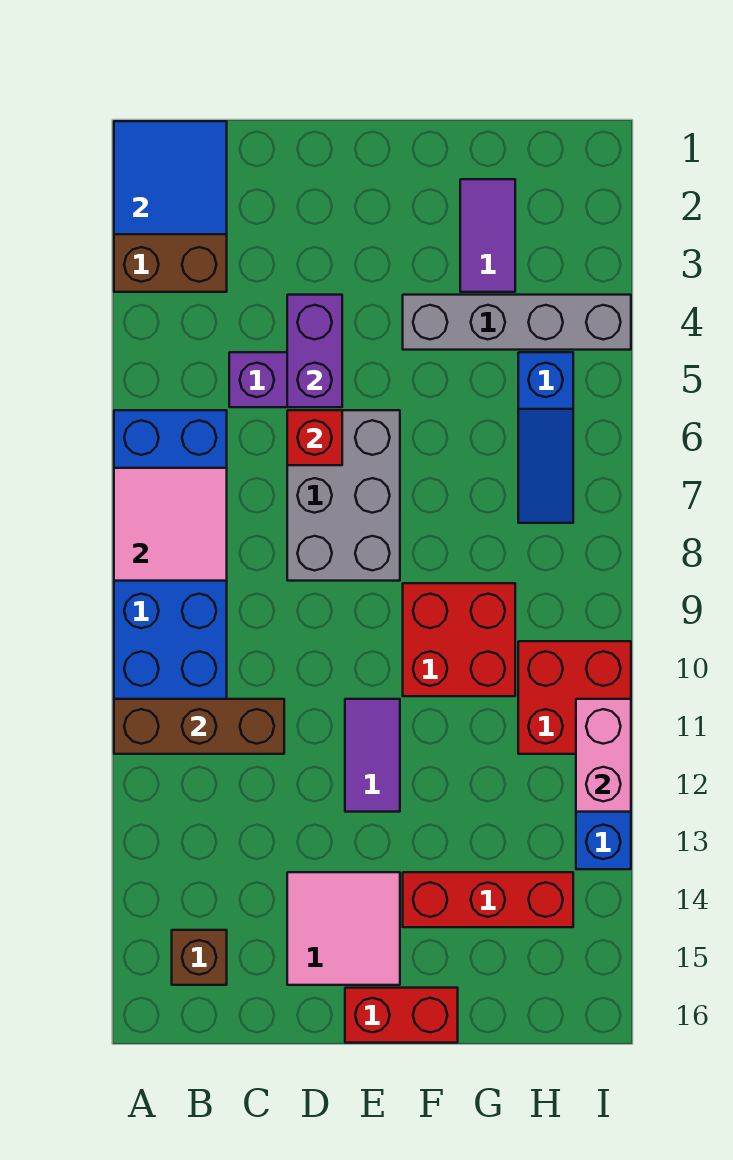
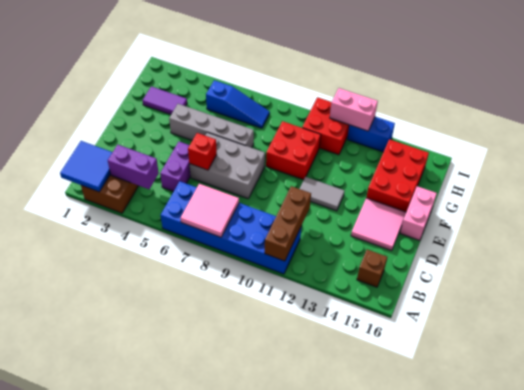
purple 1x2 brick [287,295,342,407] -> purple 1x2 brick moved to [108,145,159,189]
purple 1x2 tile [345,699,400,812] -> grey 1x2 tile [300,177,344,211]
red 1x2 brick [345,988,458,1043] -> pink 1x2 brick [400,186,437,241]
grey 1x4 brick [403,295,631,350] -> grey 1x4 brick turned to [169,104,254,148]
red 1x3 brick [403,872,573,927] -> red 2x3 brick [366,139,429,212]

